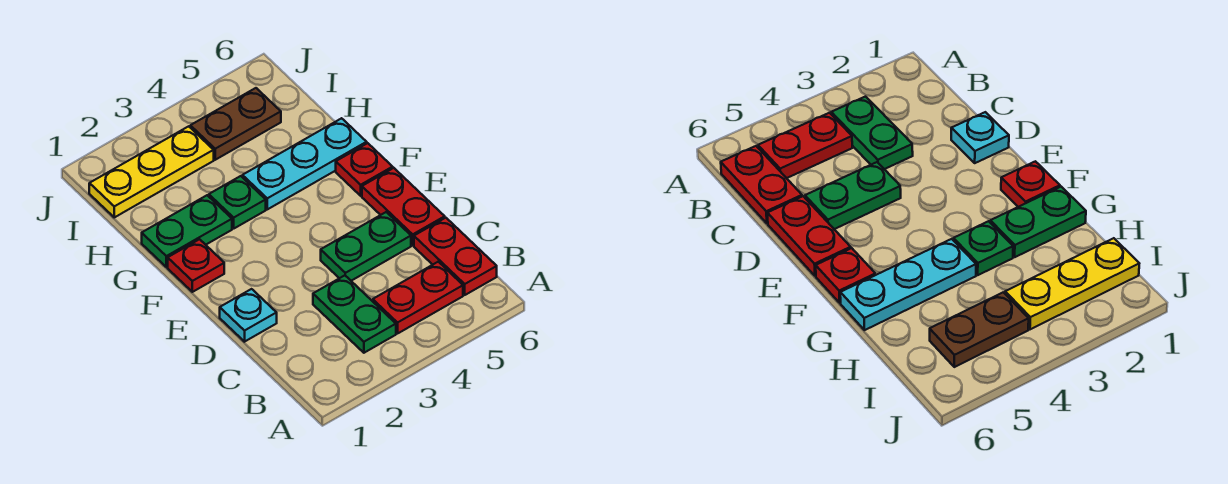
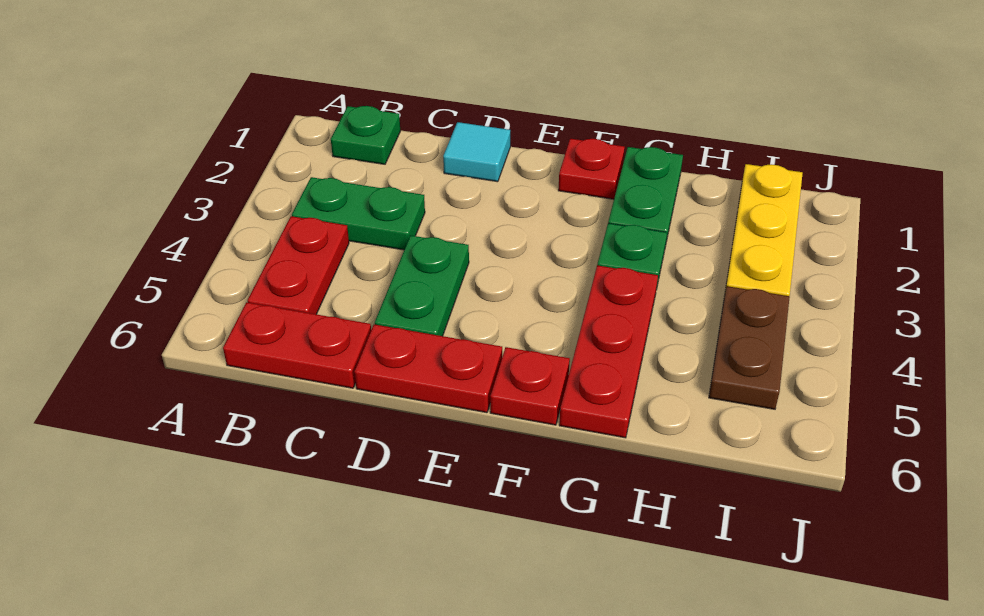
none -> green 1x1 plate [331,106,400,164]
cyan 1x1 plate [220,289,277,342] -> cyan 1x1 tile [443,122,510,182]
cyan 1x3 plate [242,118,367,209] -> red 1x3 plate [559,265,658,438]

